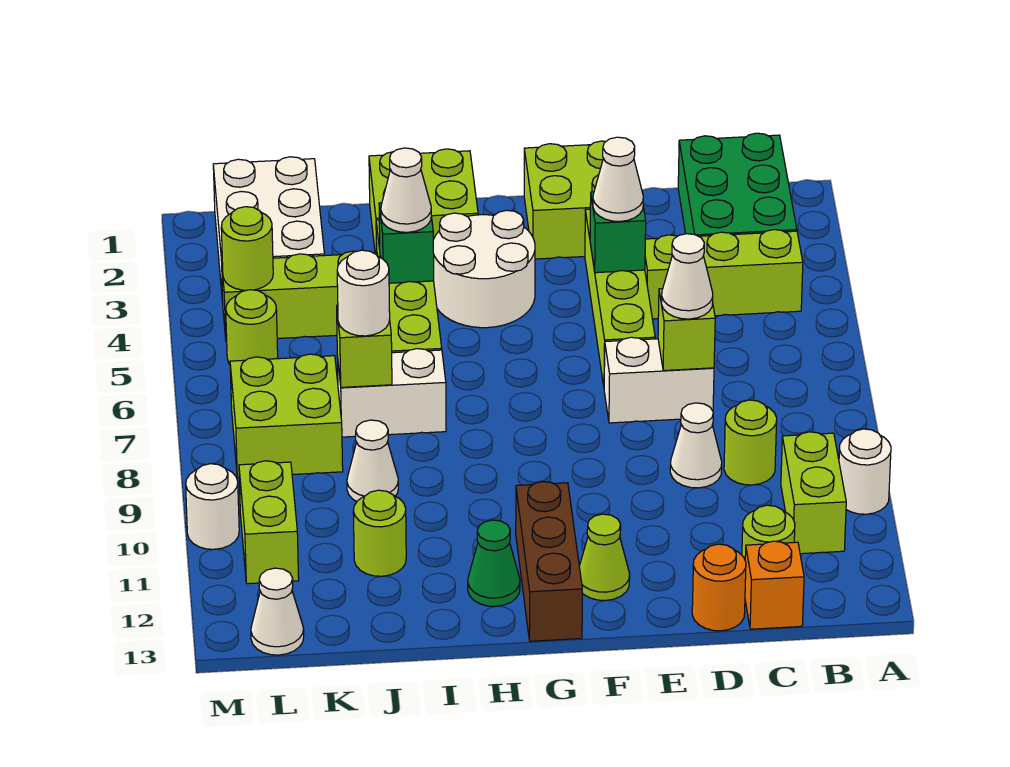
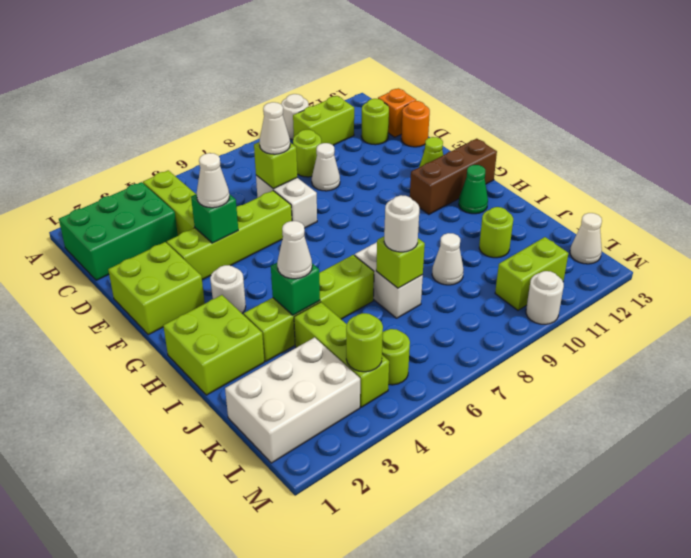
white 2x2 round brick [433,210,535,328] -> white 1x1 round brick [210,265,246,313]
lime 2x2 brick [230,354,343,477] -> none

